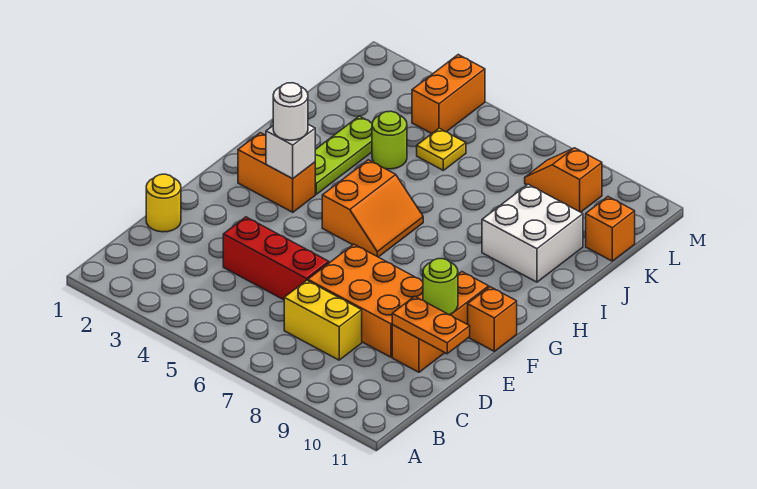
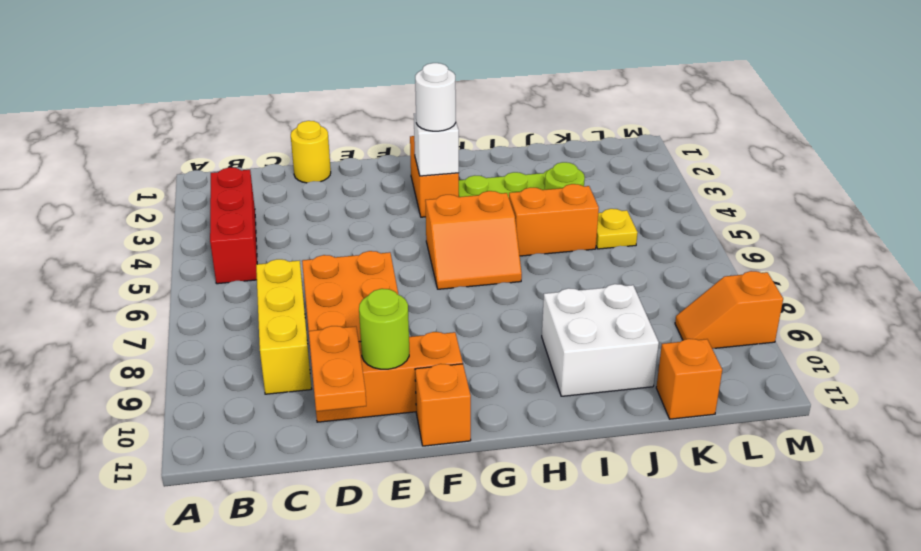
yellow 1x2 brick [284,280,362,360] -> yellow 1x3 brick [256,259,312,394]
red 1x3 brick [223,217,329,300] -> red 1x3 brick moved to [210,167,257,284]
orange 1x2 brick [412,55,485,134] -> orange 1x2 brick moved to [509,184,599,256]
orange 1x2 slope [525,148,602,212] -> orange 1x2 slope turned to [675,271,783,349]

